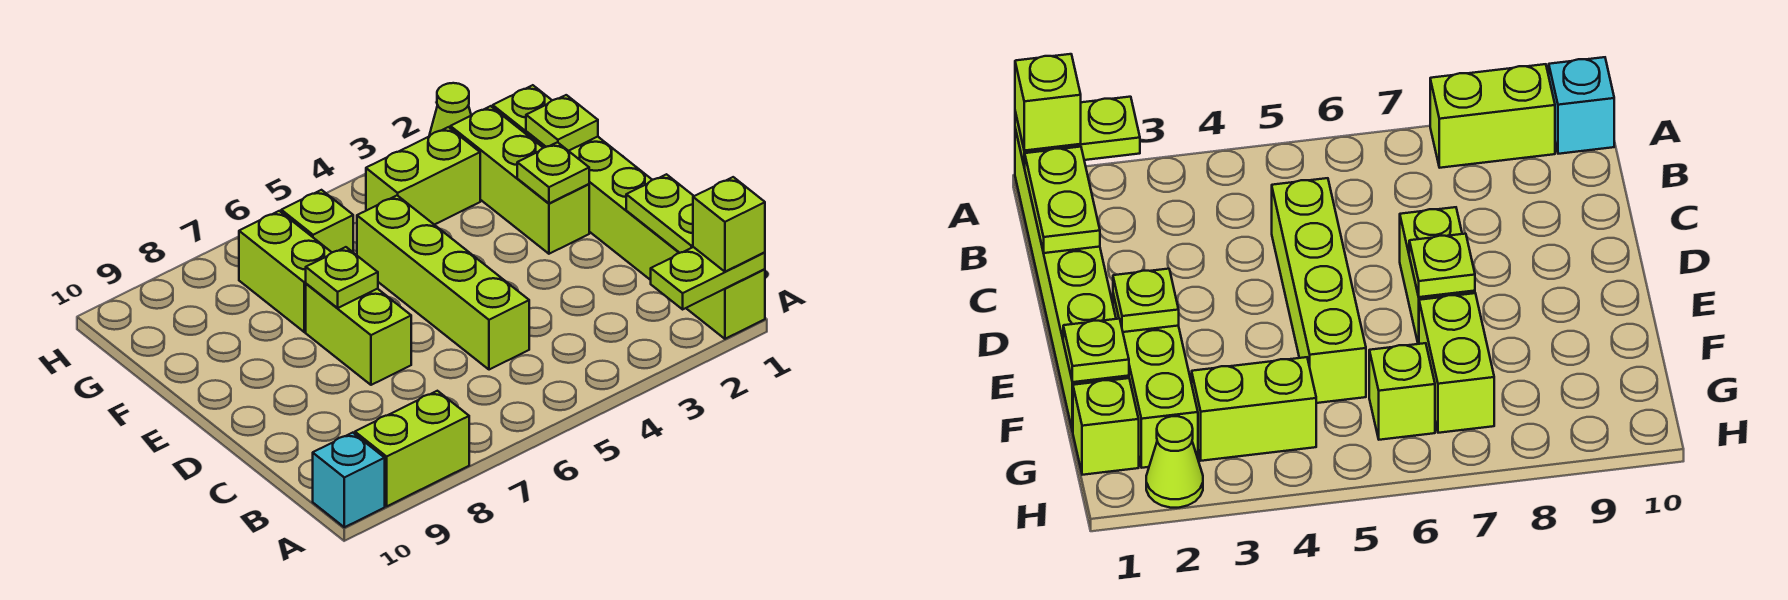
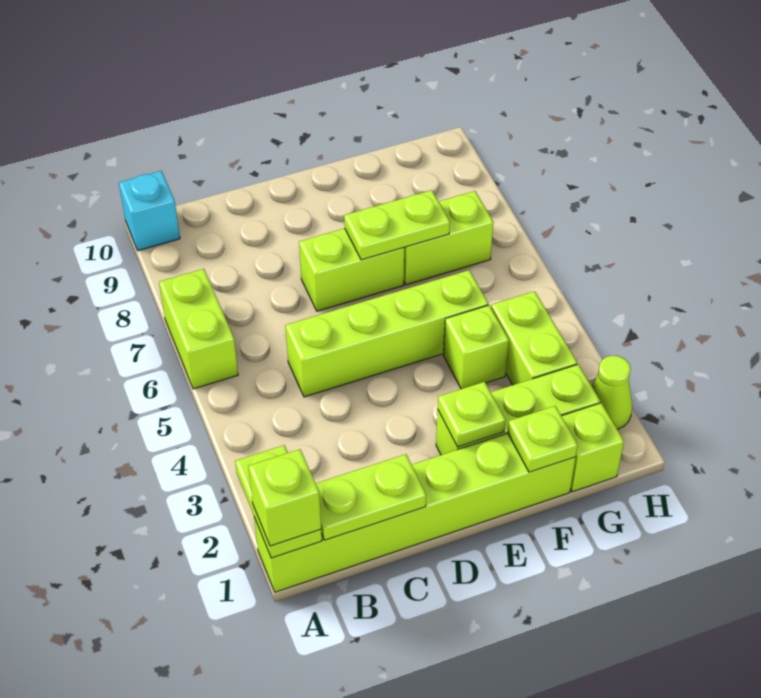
lime 1x2 brick [355,391,469,506] -> lime 1x2 brick moved to [159,269,238,389]
lime 1x1 plate [306,247,378,308] -> lime 1x2 plate [344,190,450,260]
lime 1x1 brick [281,190,353,252] -> lime 1x1 brick moved to [443,305,509,389]

